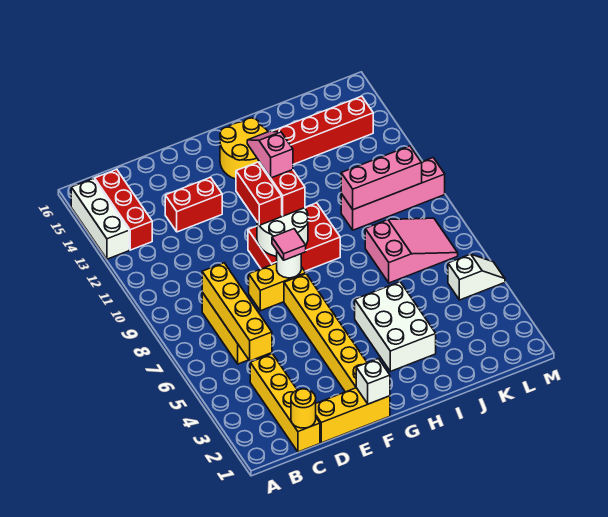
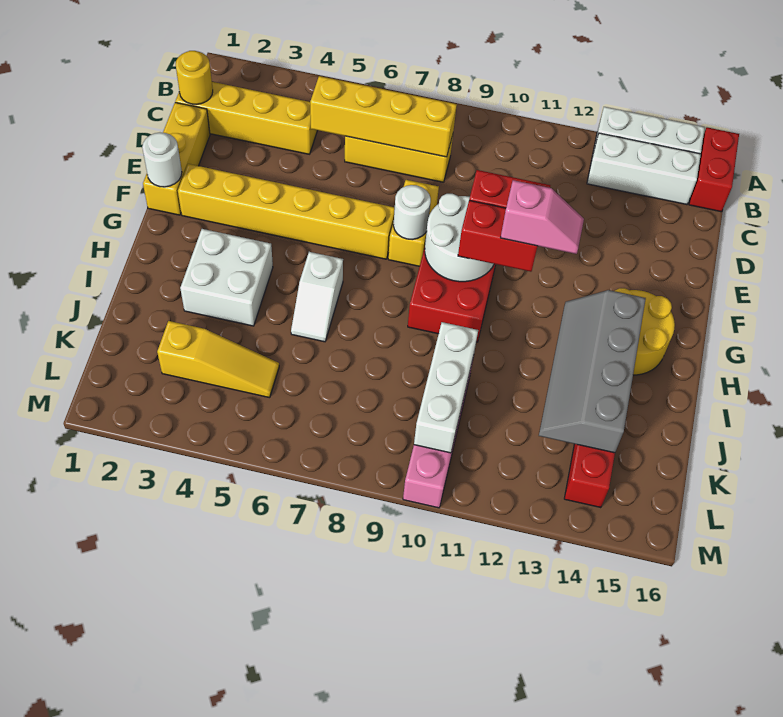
red 1x3 brick [95,169,152,250] -> white 1x3 brick [587,133,701,205]
red 1x2 brick [165,177,222,232] -> red 1x2 brick moved to [689,127,739,212]
white 1x1 brick [356,359,390,404] -> white 1x1 round brick [142,133,182,187]
pink 1x1 tile [272,229,306,260] -> none
white 2x3 brick [355,282,436,371] -> white 2x2 brick [180,229,273,326]
none -> grey 2x4 slope [539,290,646,453]
pink 2x3 slope [365,218,458,283] -> none
pink 1x3 brick [341,146,422,210] -> white 1x3 brick [414,322,478,453]
none -> yellow 1x3 slope [157,321,279,398]
white 1x2 slope [448,254,505,300] -> white 1x2 slope moved to [291,252,343,342]

